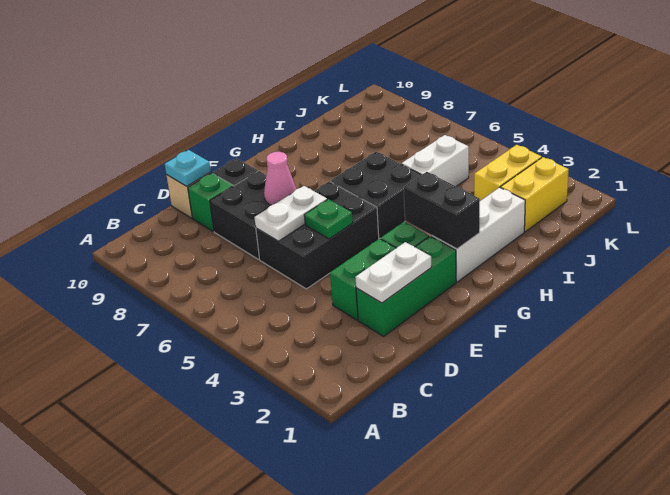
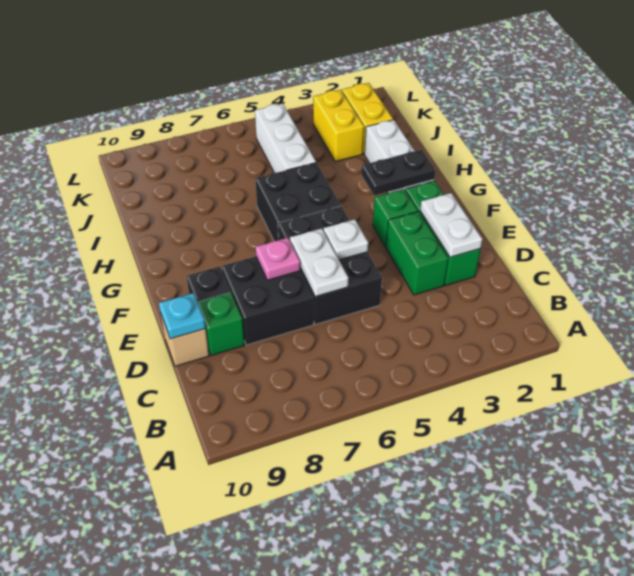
green 1x1 plate [304,199,353,239] -> white 1x1 plate [324,219,368,260]
pink 1x1 cone [264,152,296,205] -> pink 1x1 plate [256,238,300,280]
black 1x2 brick [404,172,480,249] -> black 1x2 plate [361,150,435,195]
white 1x2 brick [401,135,469,186] -> white 1x3 brick [255,104,316,173]

